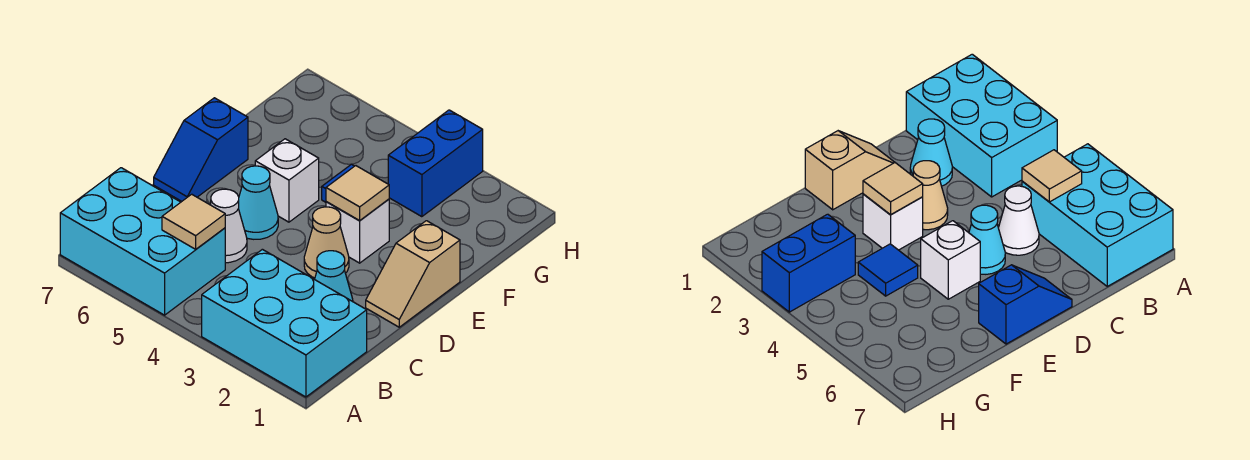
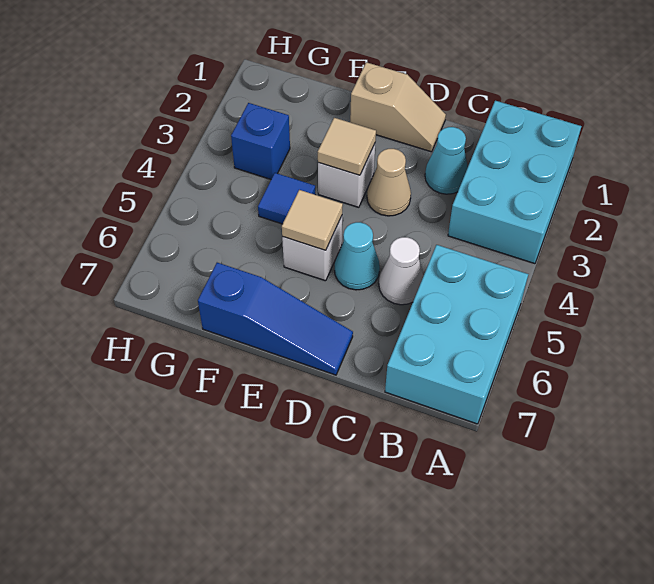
tan 1x1 tile [162,194,225,249] -> tan 1x1 tile moved to [282,190,343,250]
blue 1x2 slope [154,98,248,202] -> blue 1x3 slope [198,263,353,375]
blue 1x2 brick [388,110,483,217] -> blue 1x1 brick [231,103,290,179]

